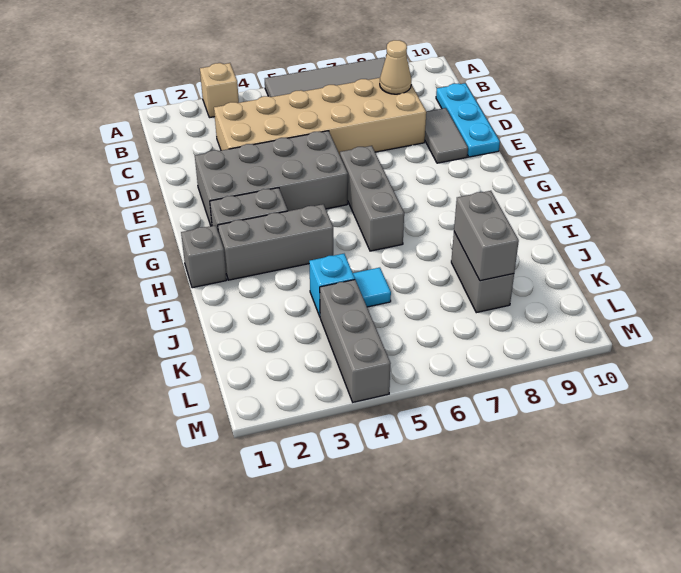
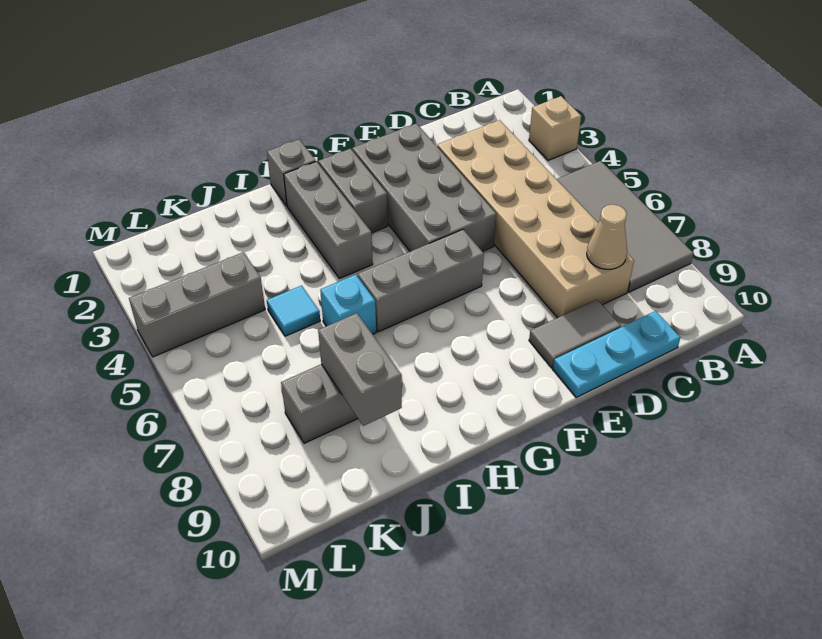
cyan 1x1 brick [309,254,355,316] -> cyan 1x1 brick moved to [320,274,376,334]
grey 1x2 brick [454,191,519,281] -> grey 1x2 brick turned to [318,313,402,426]

